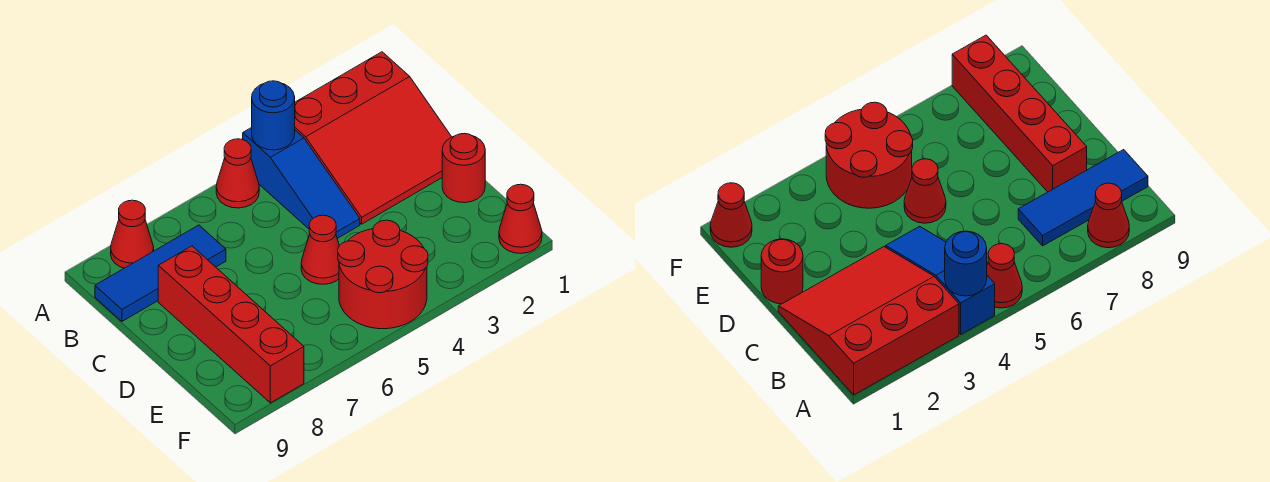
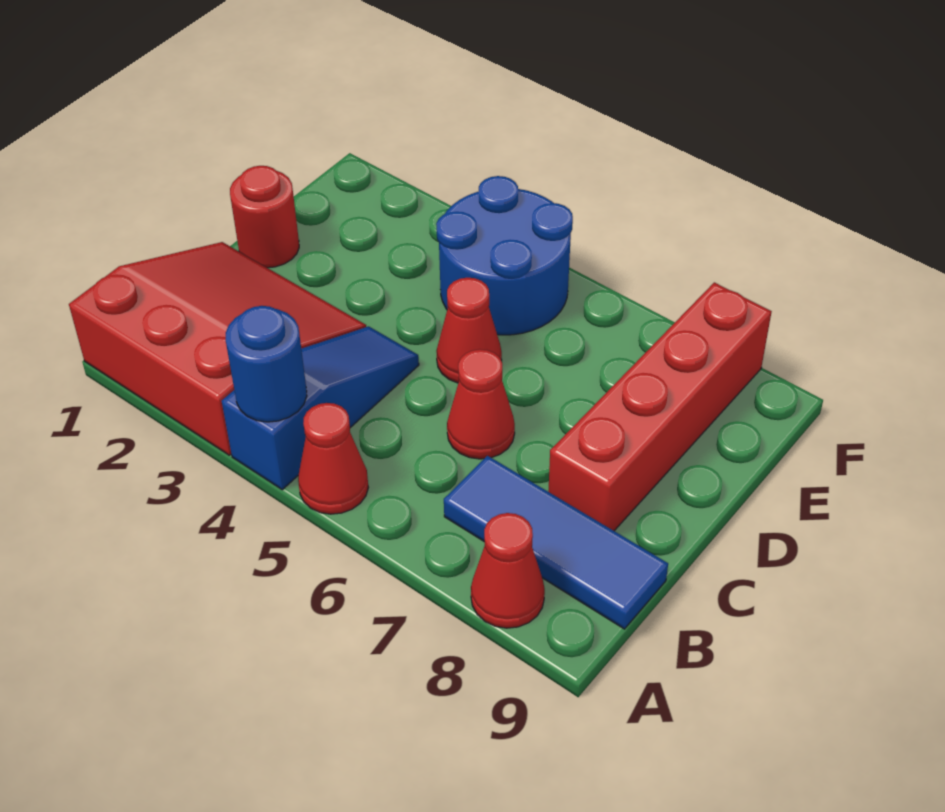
red 2x2 round brick [338,220,428,329] -> blue 2x2 round brick [436,176,573,335]
red 1x1 cone [499,184,542,253] -> red 1x1 cone moved to [447,349,515,459]

